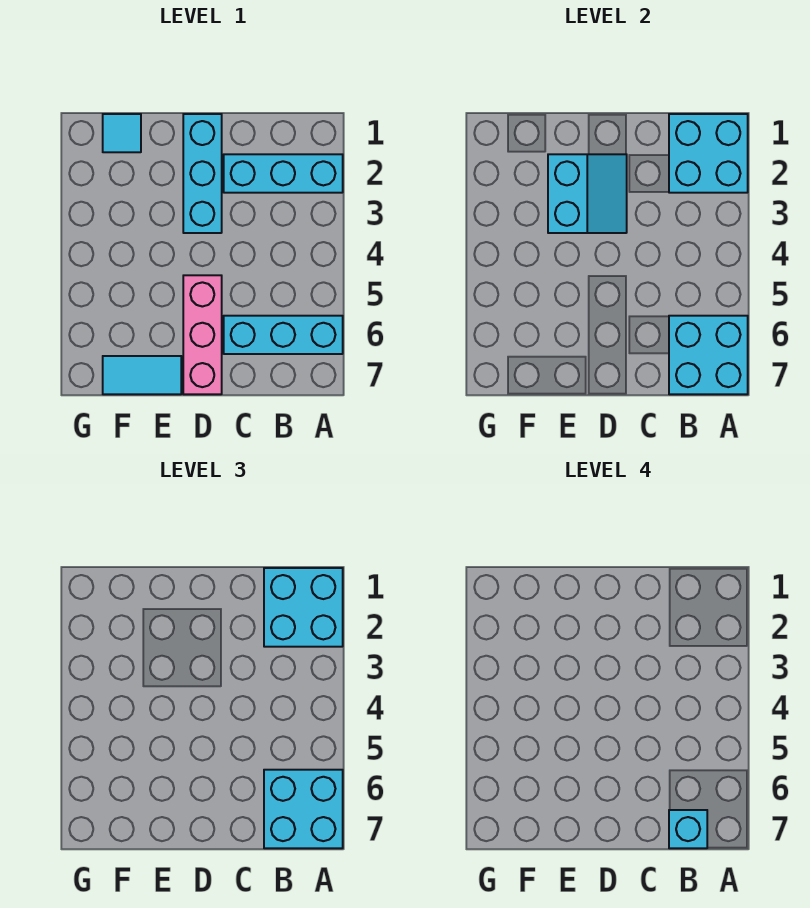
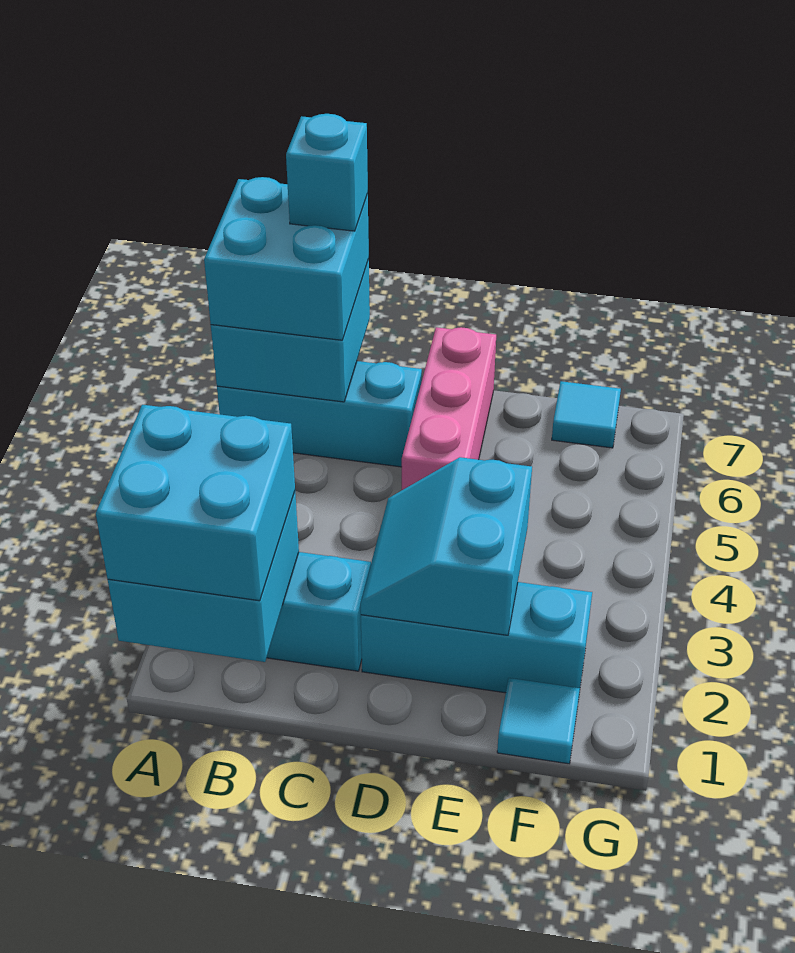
cyan 1x3 brick [183,114,222,233] -> cyan 1x3 brick turned to [361,582,592,693]
cyan 1x2 tile [103,356,181,394] -> cyan 1x1 tile [552,381,621,448]

